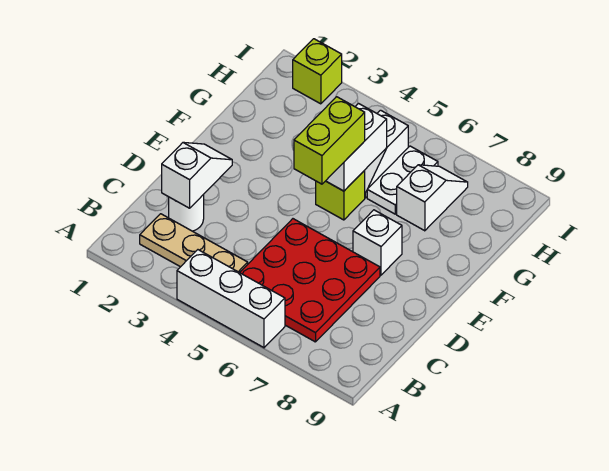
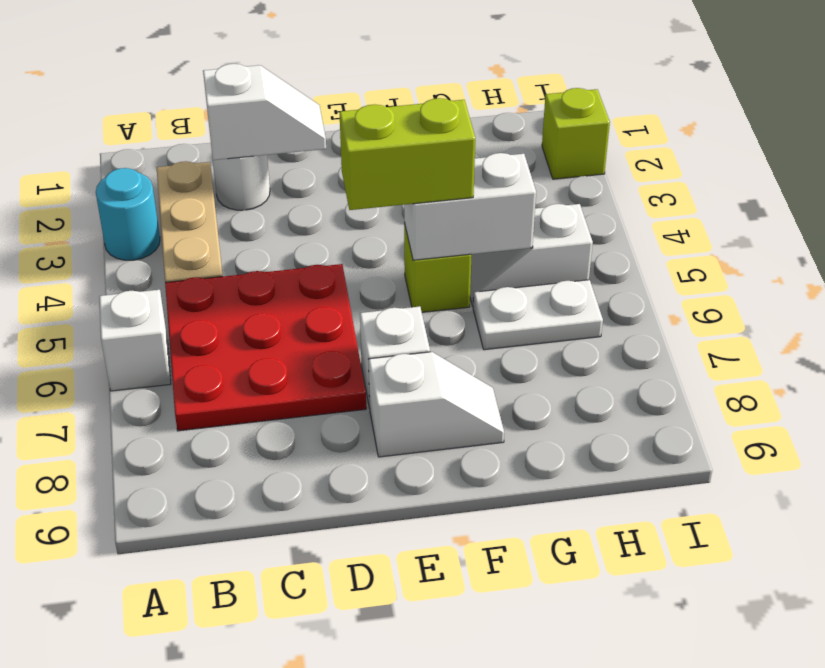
none -> cyan 1x1 round brick [96,168,160,260]
white 1x3 brick [177,250,285,348] -> white 1x1 brick [99,290,171,391]
white 1x2 slope [397,165,468,231] -> white 1x2 slope moved to [369,352,504,457]

